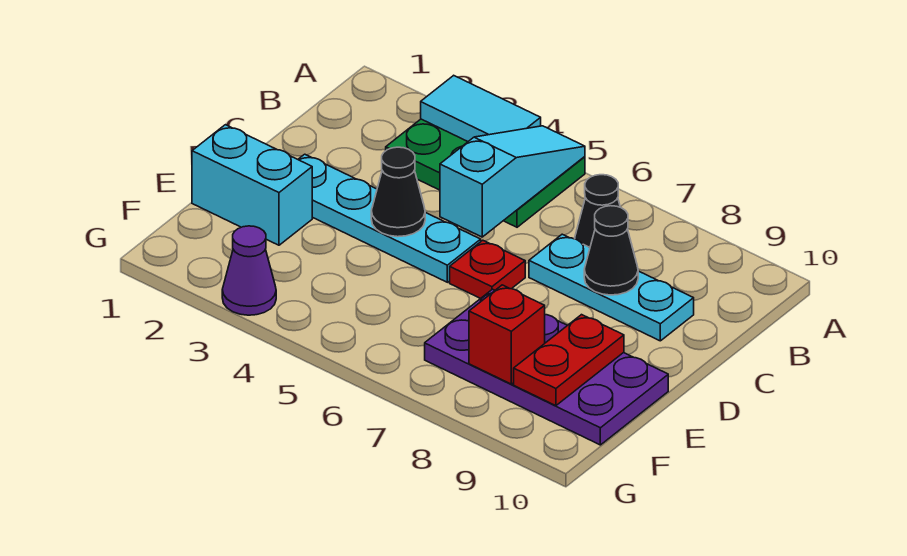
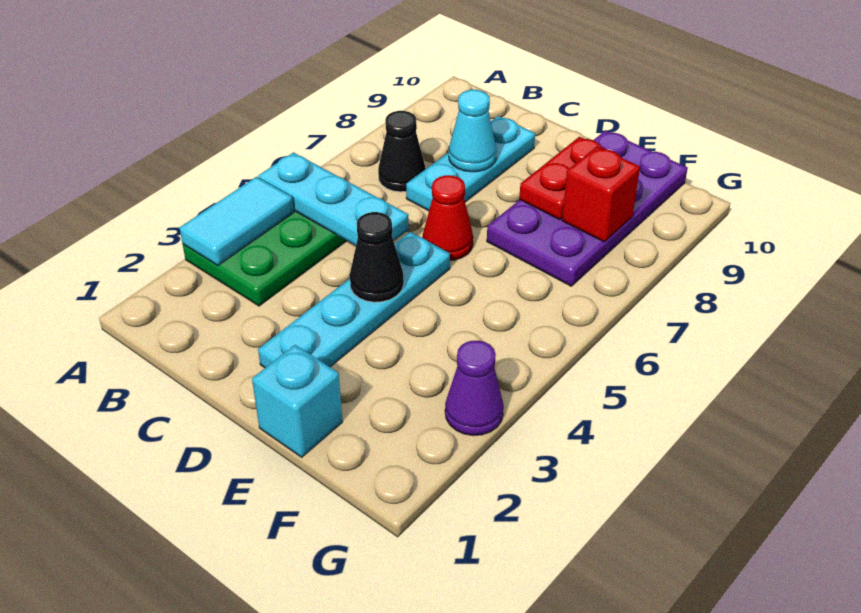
cyan 1x3 slope [440,126,585,237] -> cyan 1x3 plate [258,152,408,245]
black 1x1 cone [584,206,638,295] -> cyan 1x1 cone [448,90,497,172]
red 1x1 plate [450,240,525,299] -> red 1x1 cone [423,175,473,260]
cyan 1x2 brick [192,125,312,245] -> cyan 1x1 brick [252,345,342,457]
red 1x2 plate [514,315,624,406] -> red 1x2 plate turned to [519,137,605,220]

